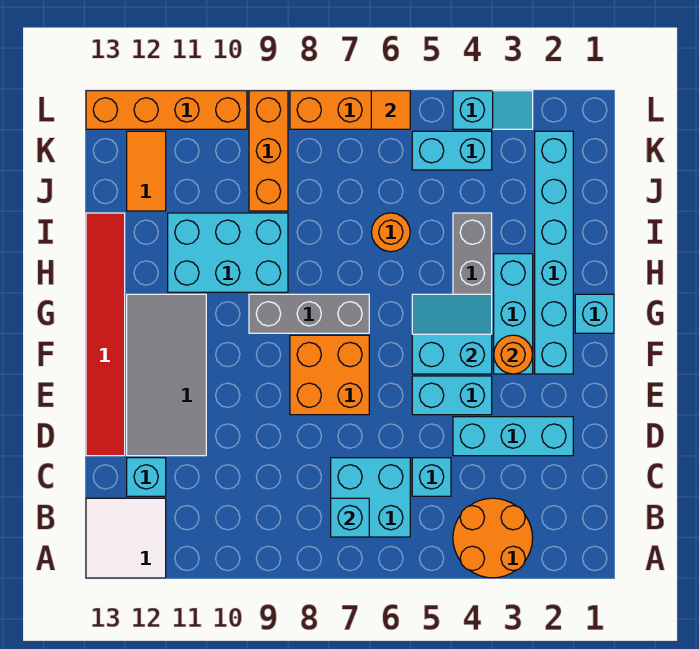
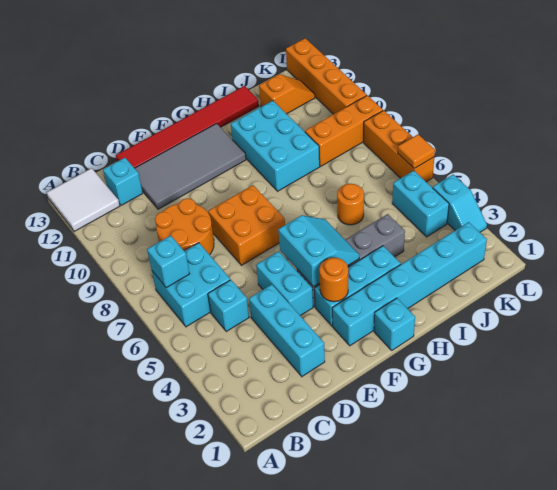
orange 2x2 round brick [453,498,533,578] -> orange 2x2 round brick moved to [155,198,214,255]
grey 1x3 brick [249,294,369,333] -> none
orange 1x2 tile [127,131,166,211] -> orange 1x2 slope [259,74,315,114]

